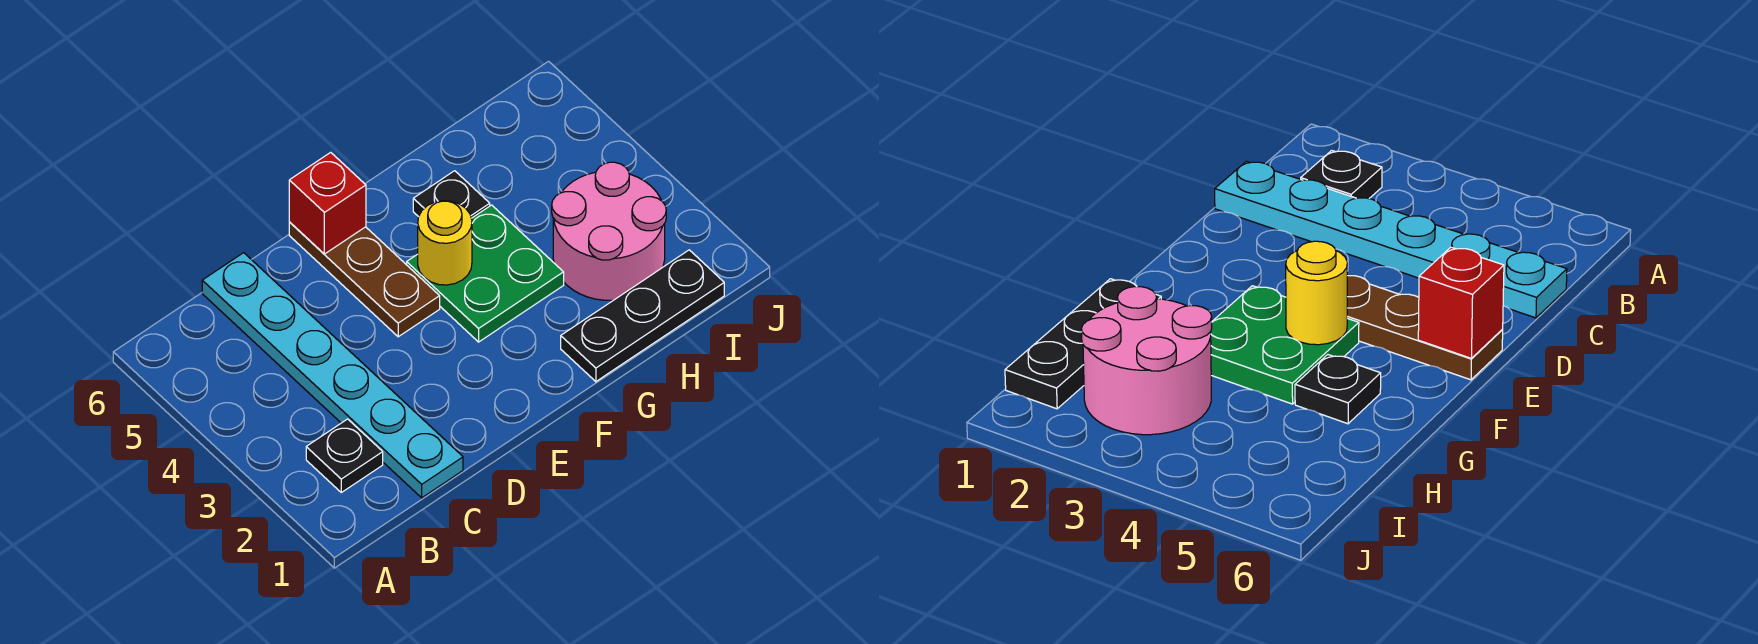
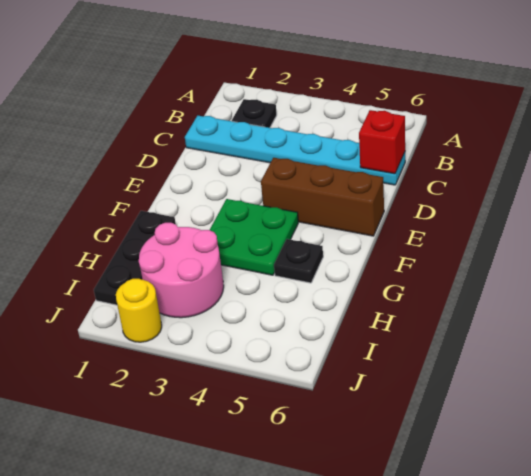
brown 1x3 plate [289,222,440,337] -> brown 1x3 brick [261,158,384,236]
red 1x1 brick [289,152,366,254] -> red 1x1 brick moved to [359,110,405,174]
yellow 1x1 round brick [418,201,472,285] -> yellow 1x1 round brick moved to [116,279,162,342]

